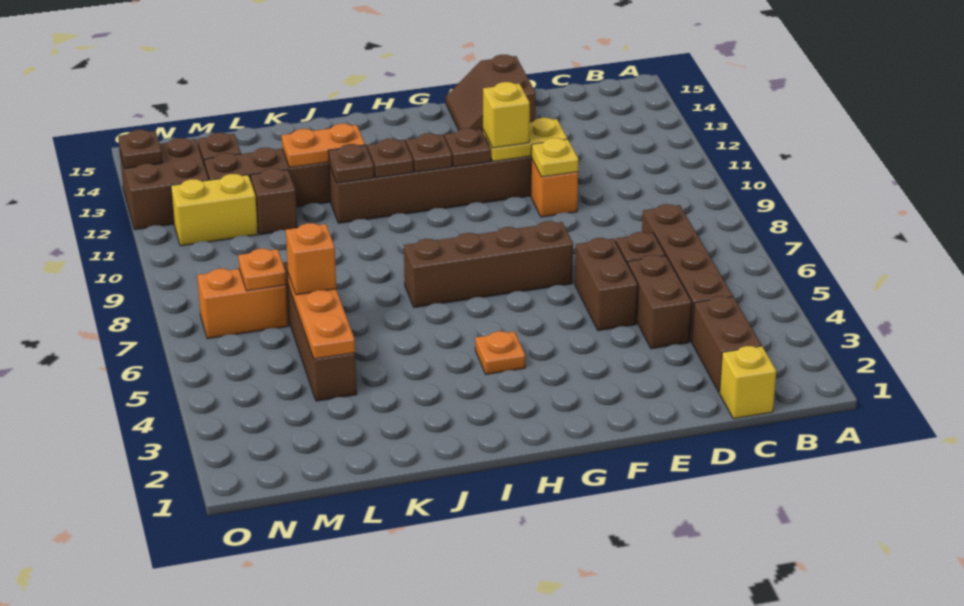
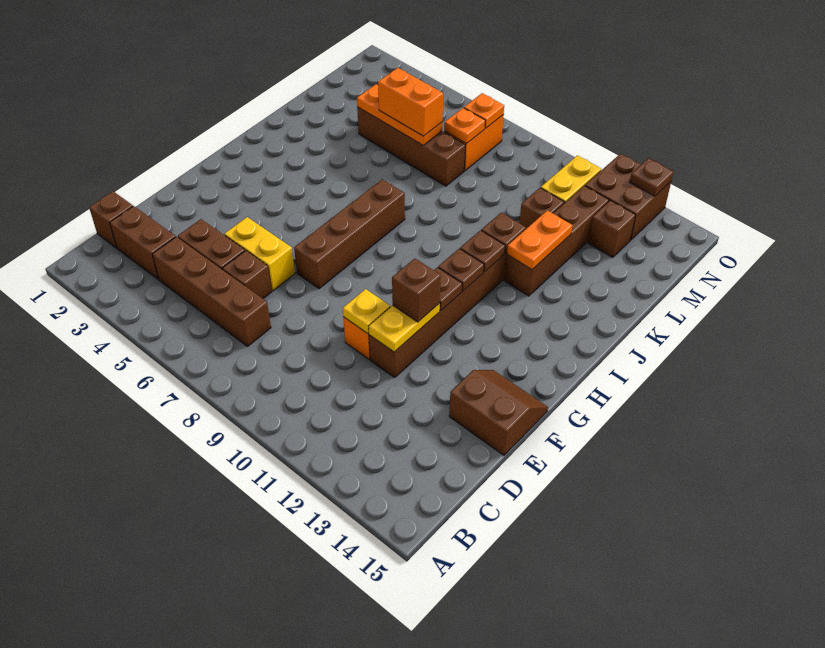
yellow 1x1 brick [720,346,776,419] -> brown 1x1 brick [89,191,133,248]
brown 1x2 brick [575,238,638,331] -> yellow 1x2 brick [224,217,295,291]
yellow 1x1 brick [483,82,530,148] -> brown 1x1 brick [392,258,441,322]
orange 1x1 plate [475,331,525,374] -> orange 1x1 plate moved to [464,93,504,128]
orange 1x1 brick [286,223,336,295] -> orange 1x2 brick [378,68,443,136]

